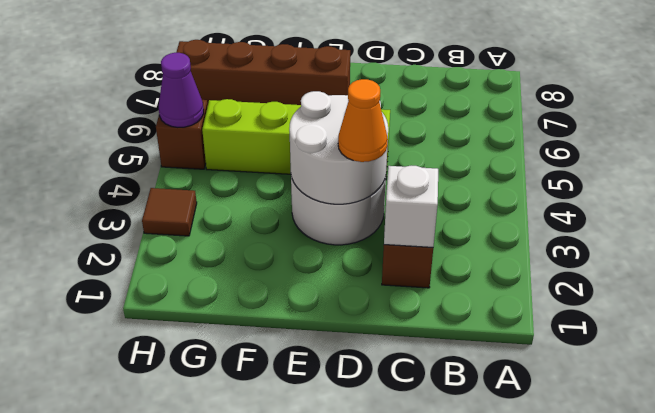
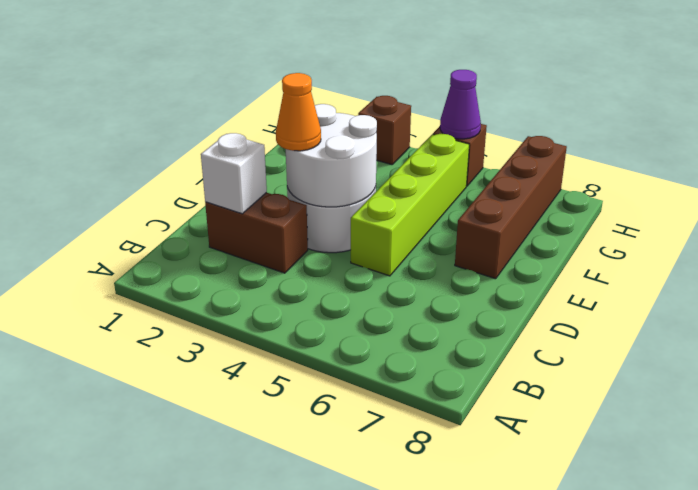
brown 1x1 tile [142,188,197,236] -> brown 1x1 brick [358,96,411,165]

